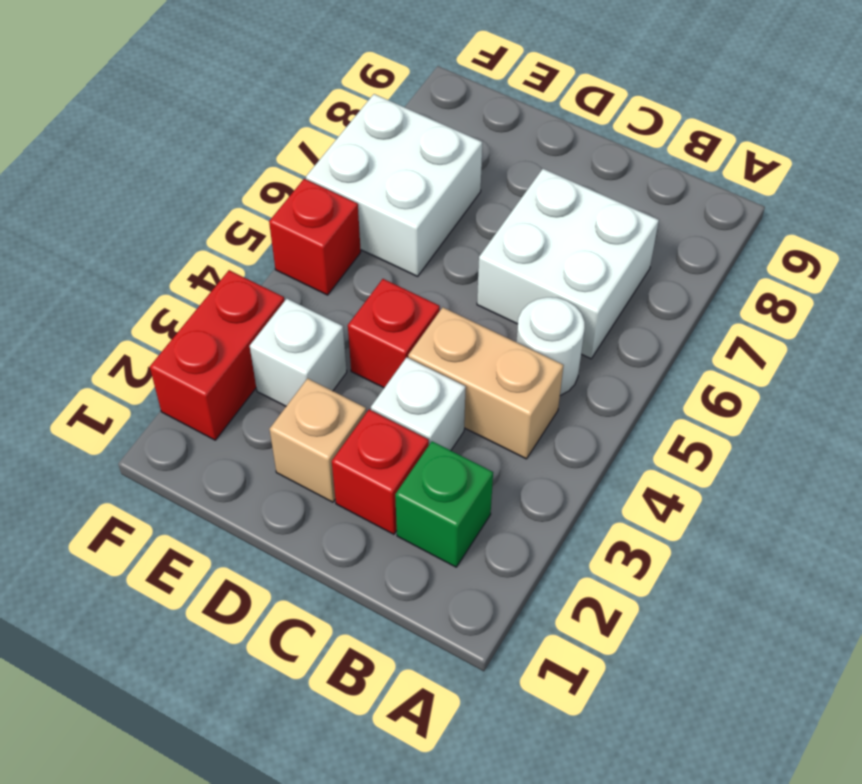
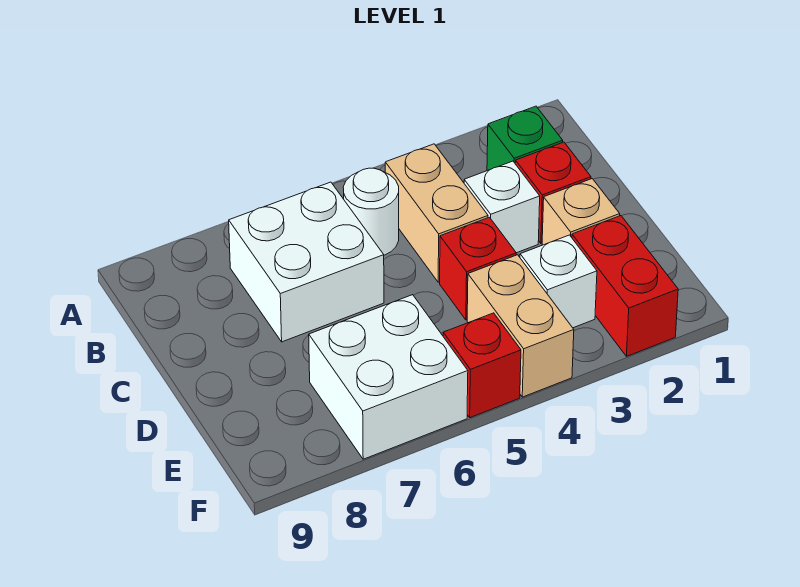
none -> tan 1x2 brick [467,255,574,397]
red 1x2 brick [150,270,284,440] -> red 1x2 brick turned to [572,216,678,356]

